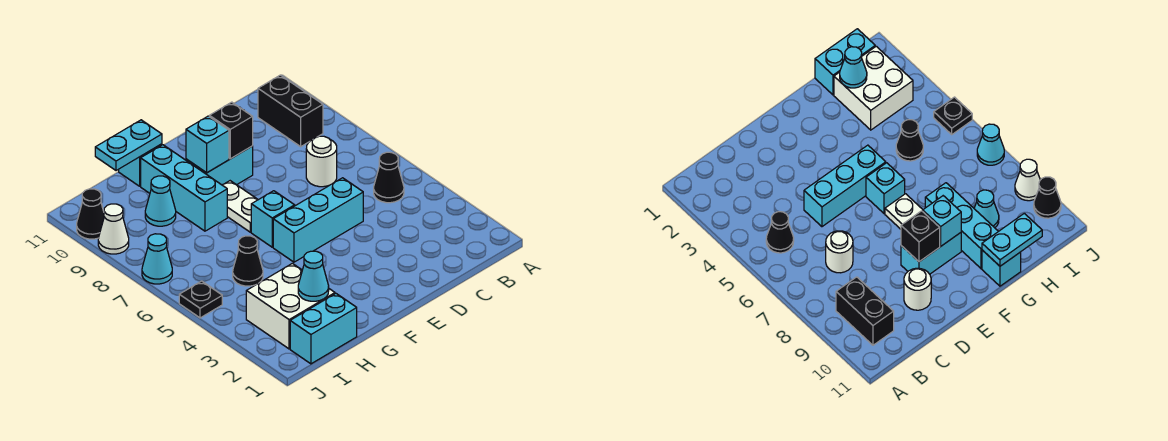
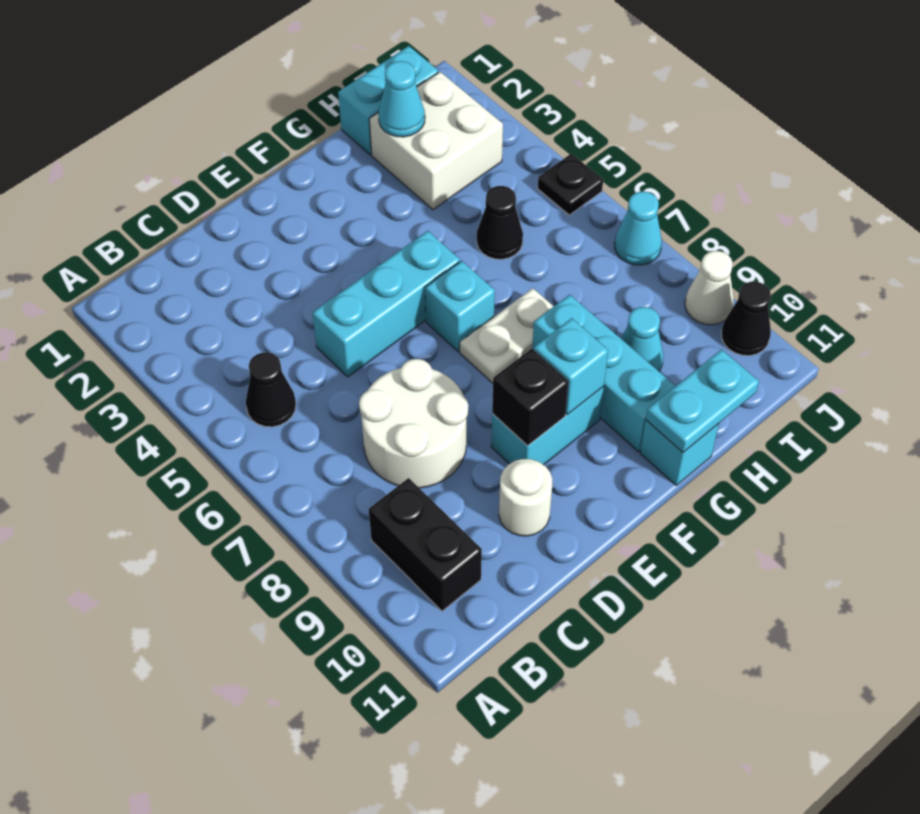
white 1x1 round brick [306,136,337,187] -> white 2x2 round brick [359,359,468,488]
white 1x2 plate [223,181,258,232] -> white 1x2 plate turned to [460,288,554,383]

